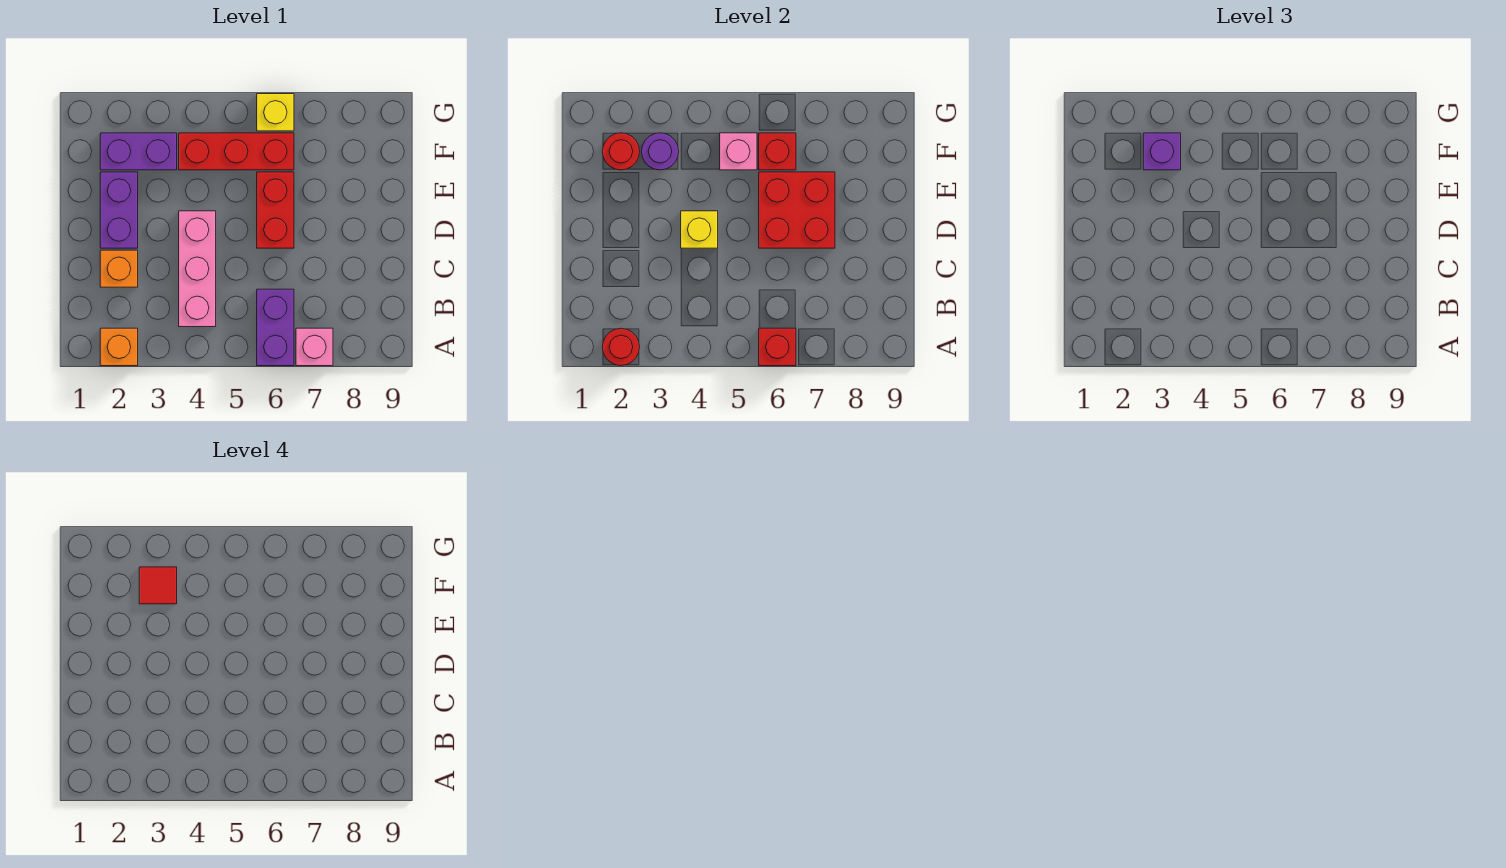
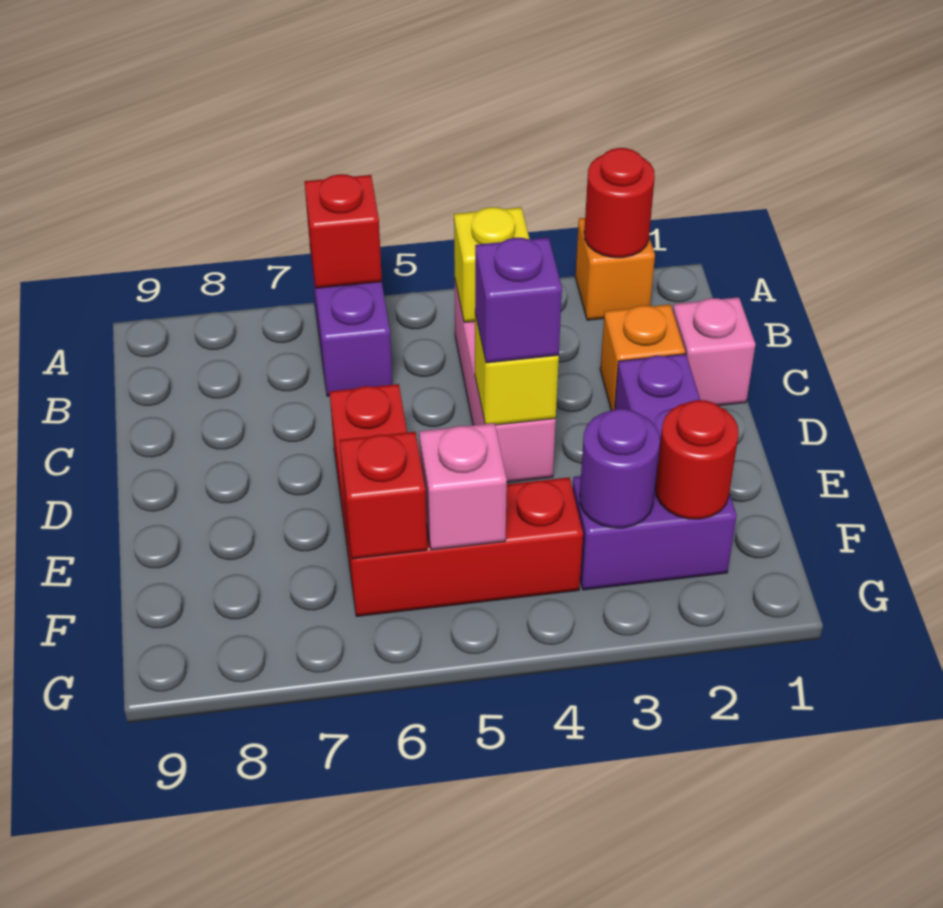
pink 1x1 brick [296,328,333,366] -> pink 1x1 brick moved to [673,297,755,406]
red 2x2 brick [759,172,835,248] -> none
purple 1x1 brick [1143,133,1181,170] -> purple 1x1 brick moved to [475,237,562,363]
red 1x1 tile [139,567,177,604] -> none
yellow 1x1 brick [257,94,294,131] -> yellow 1x1 brick moved to [454,207,529,322]

